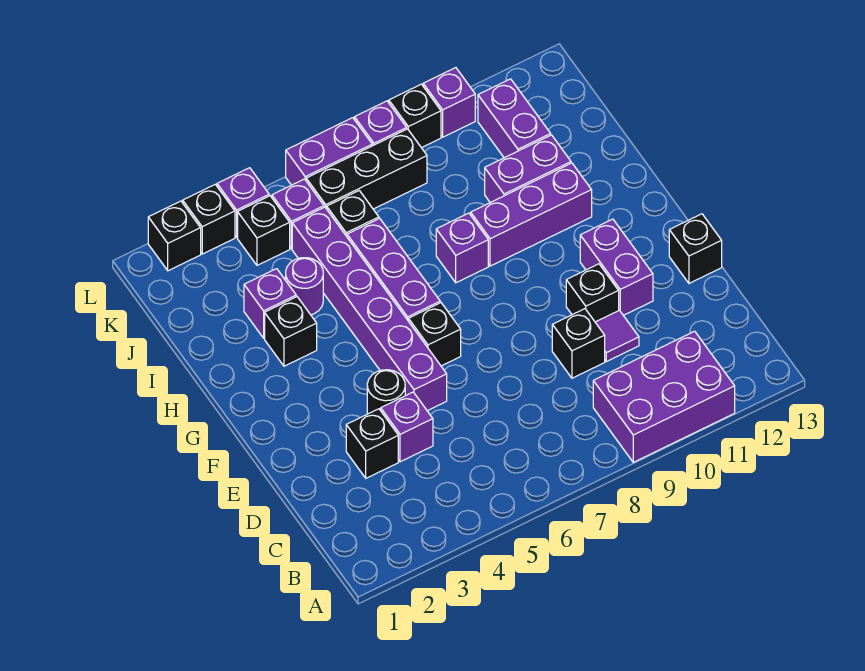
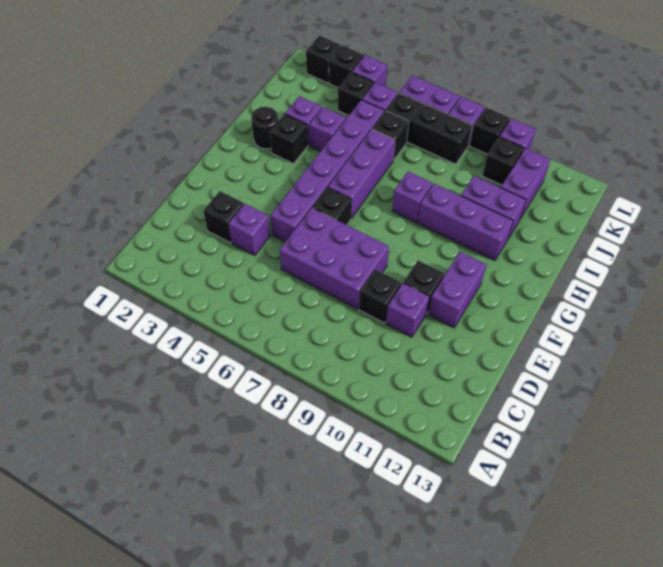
purple 2x3 brick [593,331,735,462] -> purple 2x3 brick moved to [279,208,389,309]
purple 1x1 tile [595,310,639,362] -> purple 1x1 brick [386,283,429,337]
black 1x1 round brick [367,370,405,414] -> black 1x1 round brick moved to [251,106,278,149]
black 1x1 brick [669,214,722,283] -> black 1x1 brick moved to [483,137,524,185]
purple 1x1 round brick [286,258,323,315] -> purple 1x1 brick [309,107,346,151]

